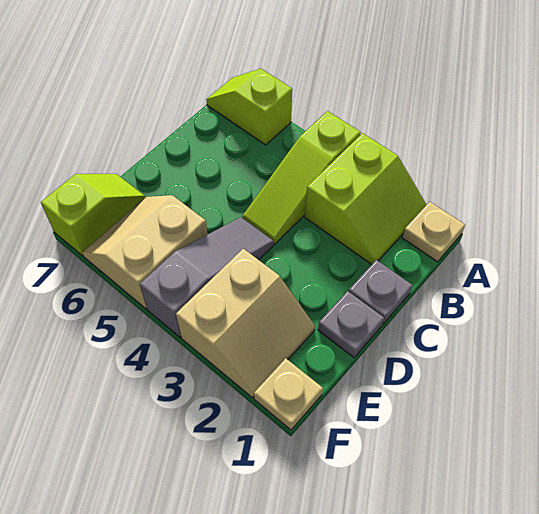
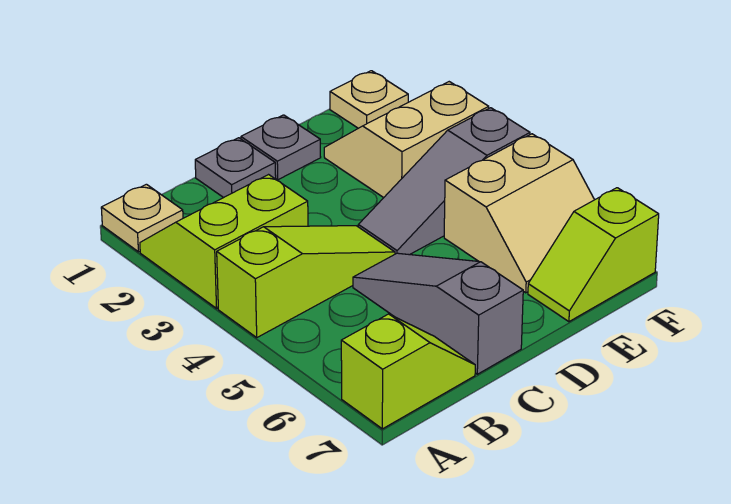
lime 1x2 slope [206,69,292,145] -> lime 1x2 slope turned to [341,314,475,429]
none -> grey 1x3 slope [353,253,523,374]

